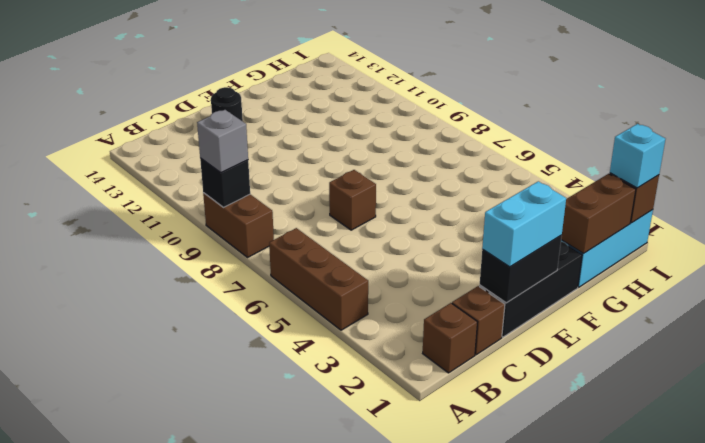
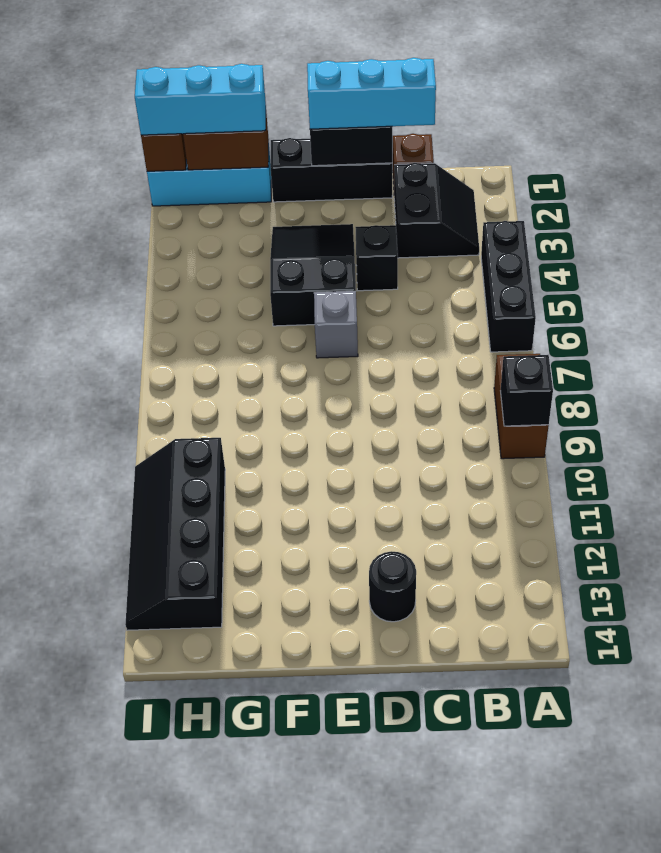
brown 1x3 brick [269,228,368,330] -> black 1x3 brick [481,221,536,352]
grey 1x1 brick [197,110,248,173] -> grey 1x1 brick moved to [314,291,358,358]
brown 1x1 brick [423,303,477,373] -> none
none -> black 2x2 slope [394,163,479,258]
cyan 1x2 brick [482,181,566,267] -> cyan 1x3 brick [307,58,436,129]
none -> black 1x1 brick [355,225,398,291]
brown 1x1 brick [329,170,376,230] -> none
none -> black 2x3 slope [270,224,356,326]
none -> black 2x4 slope [125,438,225,630]
cyan 1x1 brick [610,124,665,188] -> cyan 1x3 brick [135,64,266,135]

